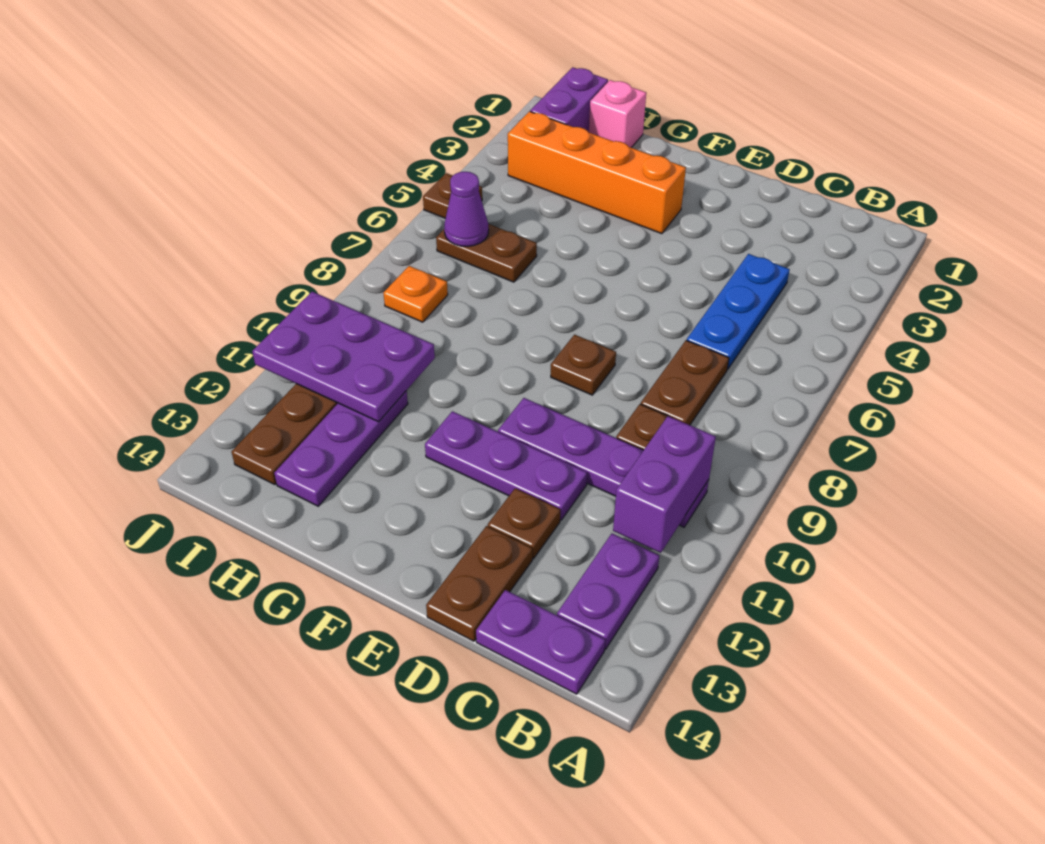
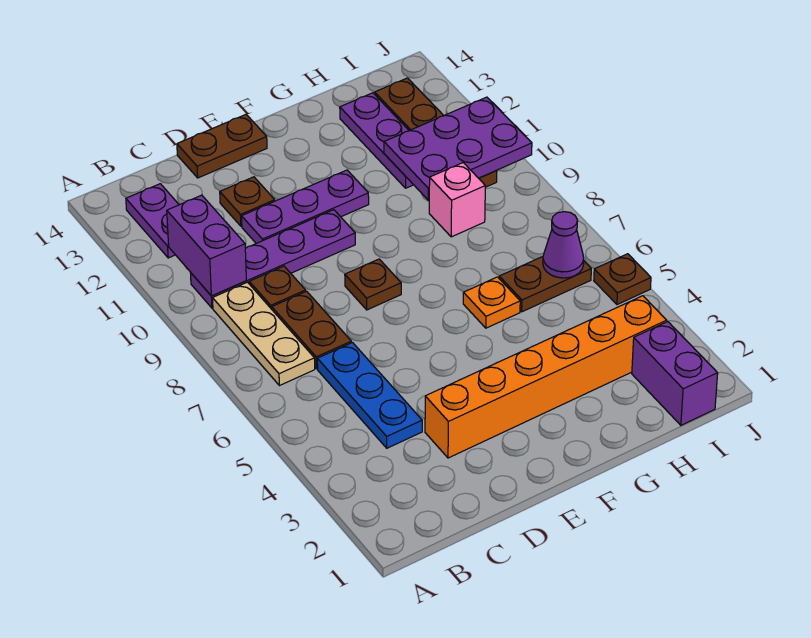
none -> tan 1x3 plate [213,282,315,386]
purple 1x2 plate [476,590,605,694] -> none
brown 1x2 plate [426,526,532,641] -> brown 1x2 plate turned to [177,115,267,178]
orange 1x4 brick [508,111,686,234] -> orange 1x6 brick [425,296,667,458]
pink 1x1 brick [589,80,646,148] -> pink 1x1 brick moved to [429,163,485,237]
orange 1x1 plate [383,266,448,322] -> orange 1x1 plate moved to [463,277,520,328]

